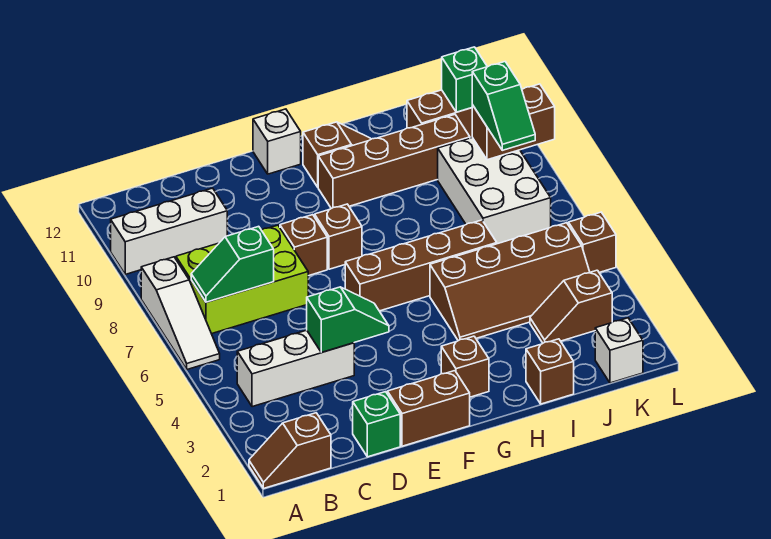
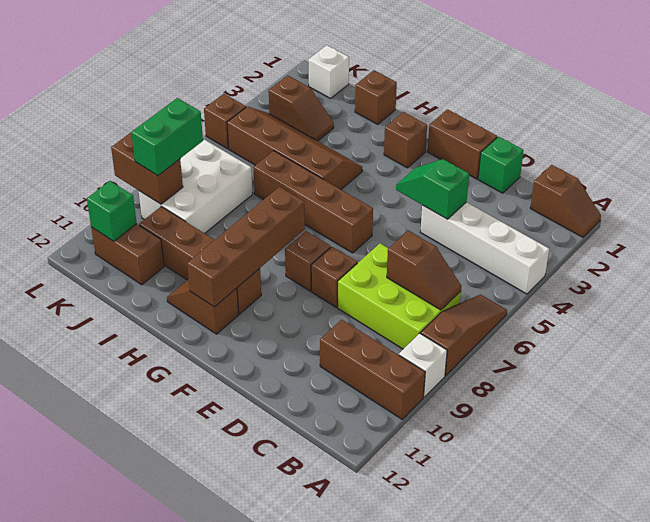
white 1x3 slope [141,257,220,369] -> brown 1x3 slope [421,294,507,376]
white 1x3 brick [111,188,227,274] -> brown 1x3 brick [320,320,425,419]
white 1x3 brick [237,330,354,407] -> white 1x4 brick [421,202,549,294]
green 1x2 slope [191,226,274,302] -> brown 1x2 slope [387,231,461,310]
white 1x1 brick [253,109,301,174] -> white 1x1 brick moved to [399,333,447,397]
none -> brown 1x4 brick [187,187,305,307]
green 1x2 slope [472,62,535,150] -> green 1x2 brick [131,98,203,176]

